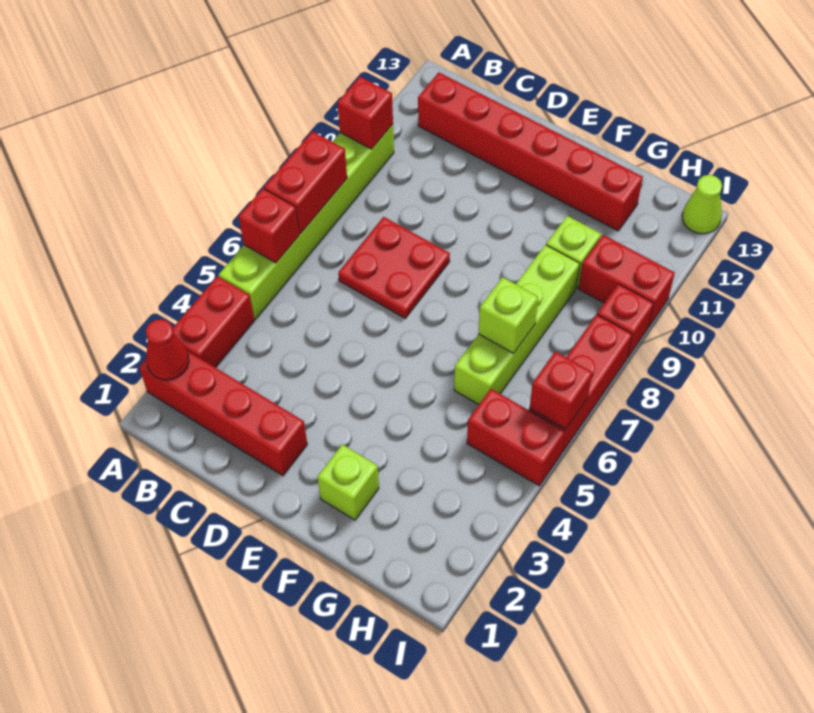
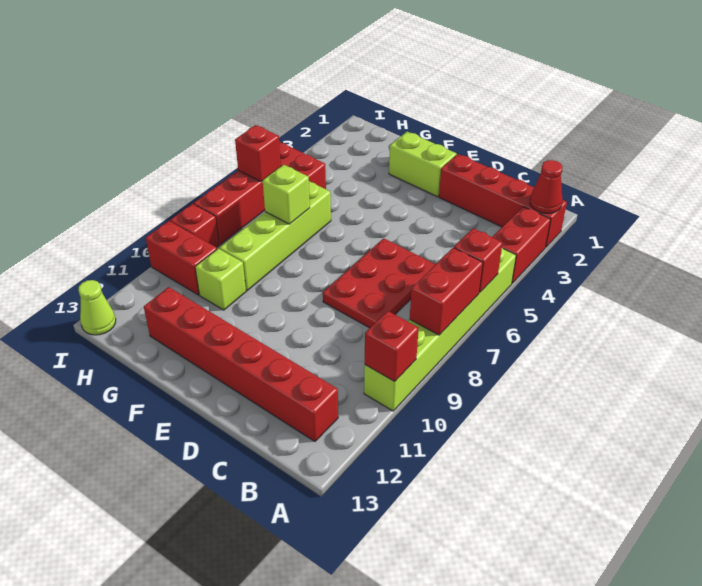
red 2x2 plate [338,217,450,318] -> red 2x3 plate [323,238,435,328]
lime 1x1 brick [317,444,379,520] -> lime 1x2 brick [389,132,456,197]

